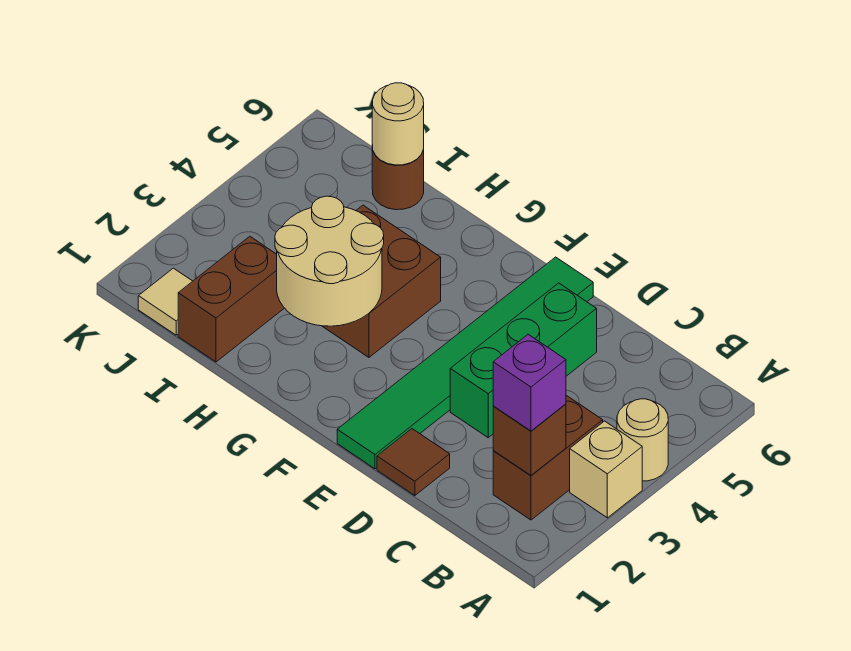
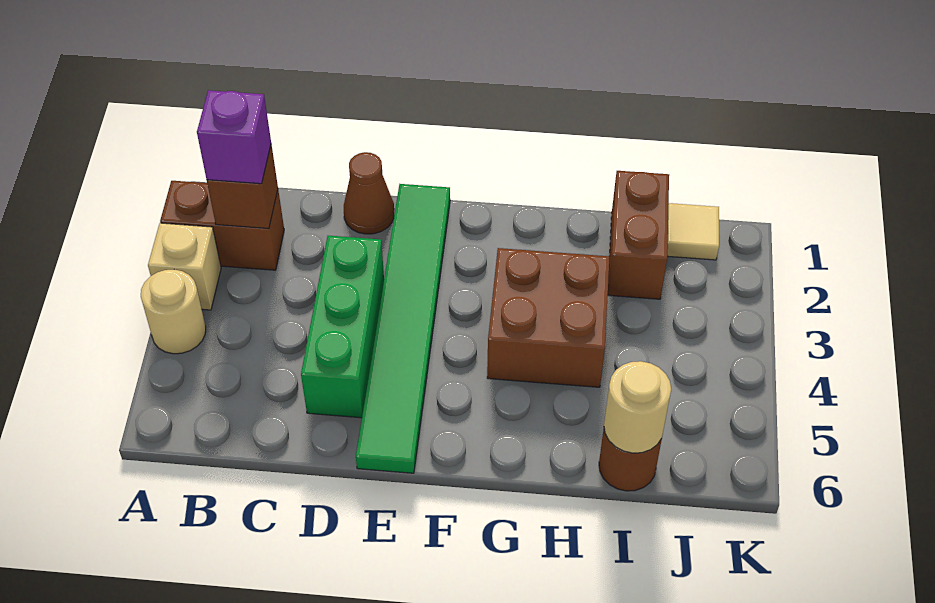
brown 1x2 brick [493,395,603,520] -> brown 1x2 brick turned to [160,181,284,270]
brown 1x1 tile [377,429,450,496] -> brown 1x1 cone [344,152,394,234]
tan 2x2 round brick [275,196,384,326] -> none

